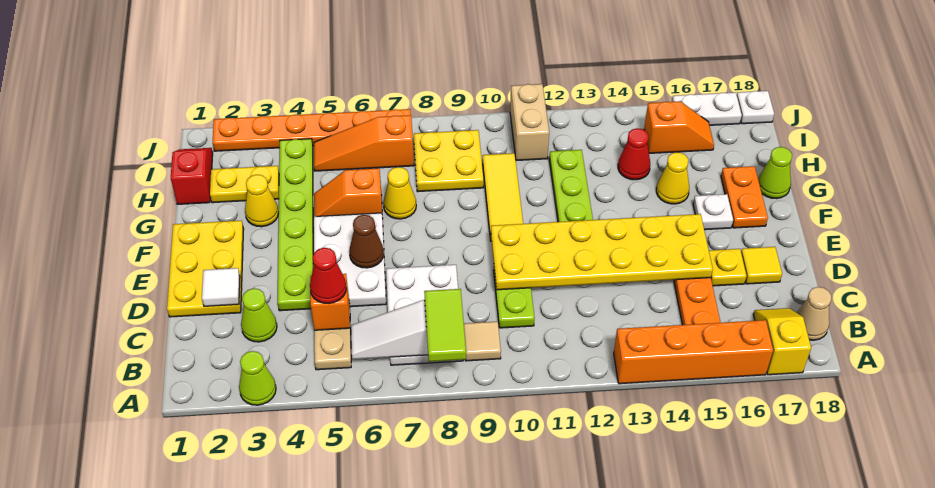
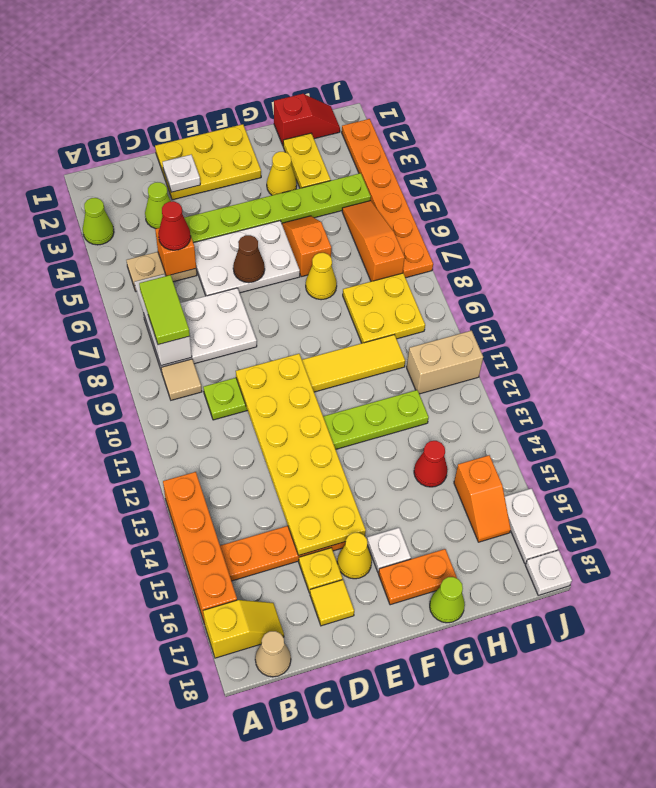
lime 1x2 tile [424,289,466,362] -> lime 1x2 tile turned to [139,275,190,345]
white 1x1 tile [202,268,240,306] -> white 1x1 plate [163,155,200,192]
yellow 1x1 cone [656,152,689,204] -> yellow 1x1 cone moved to [337,533,372,579]

